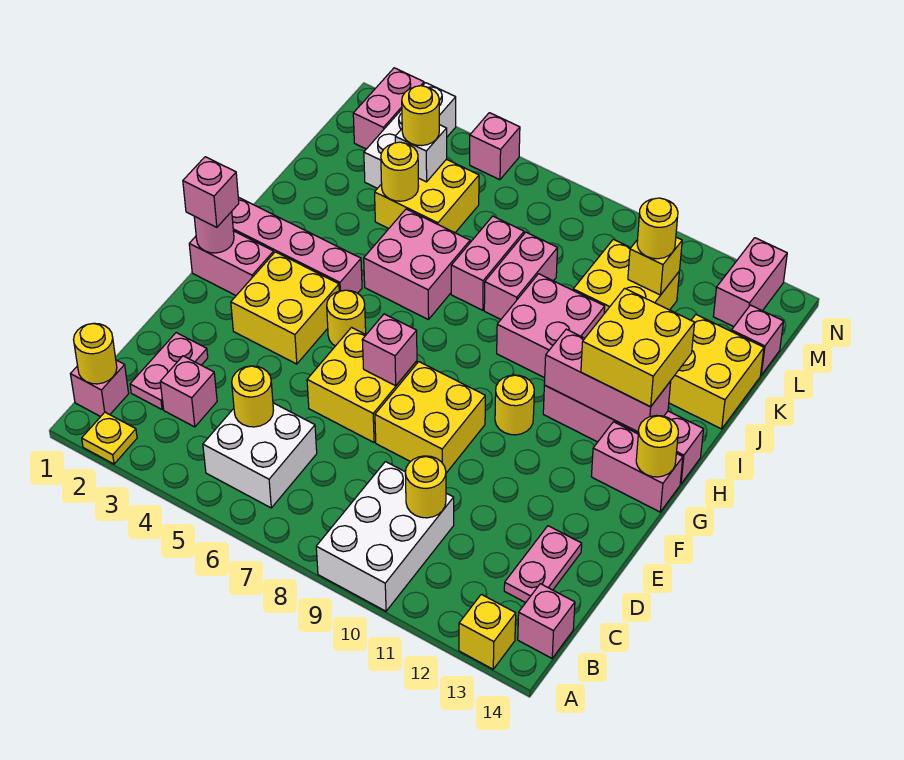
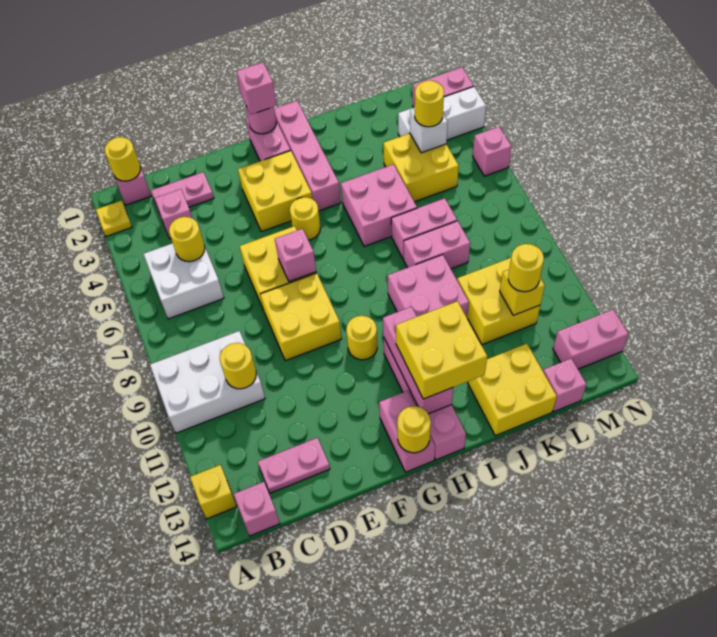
yellow 1x1 round brick [381,142,419,201] -> none

